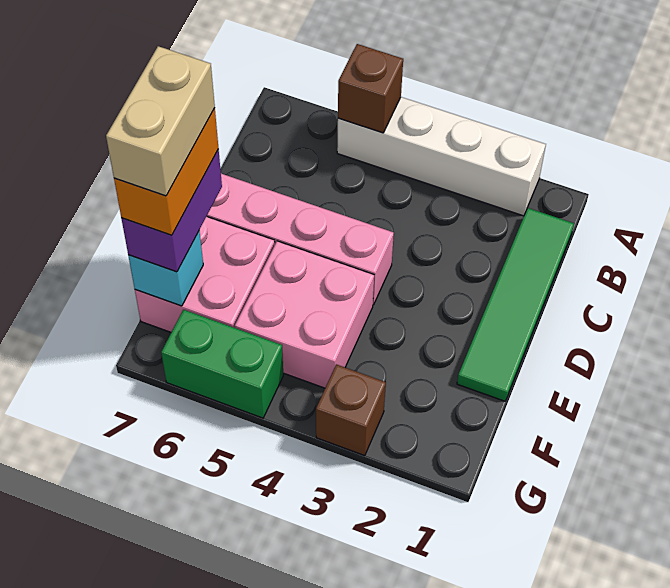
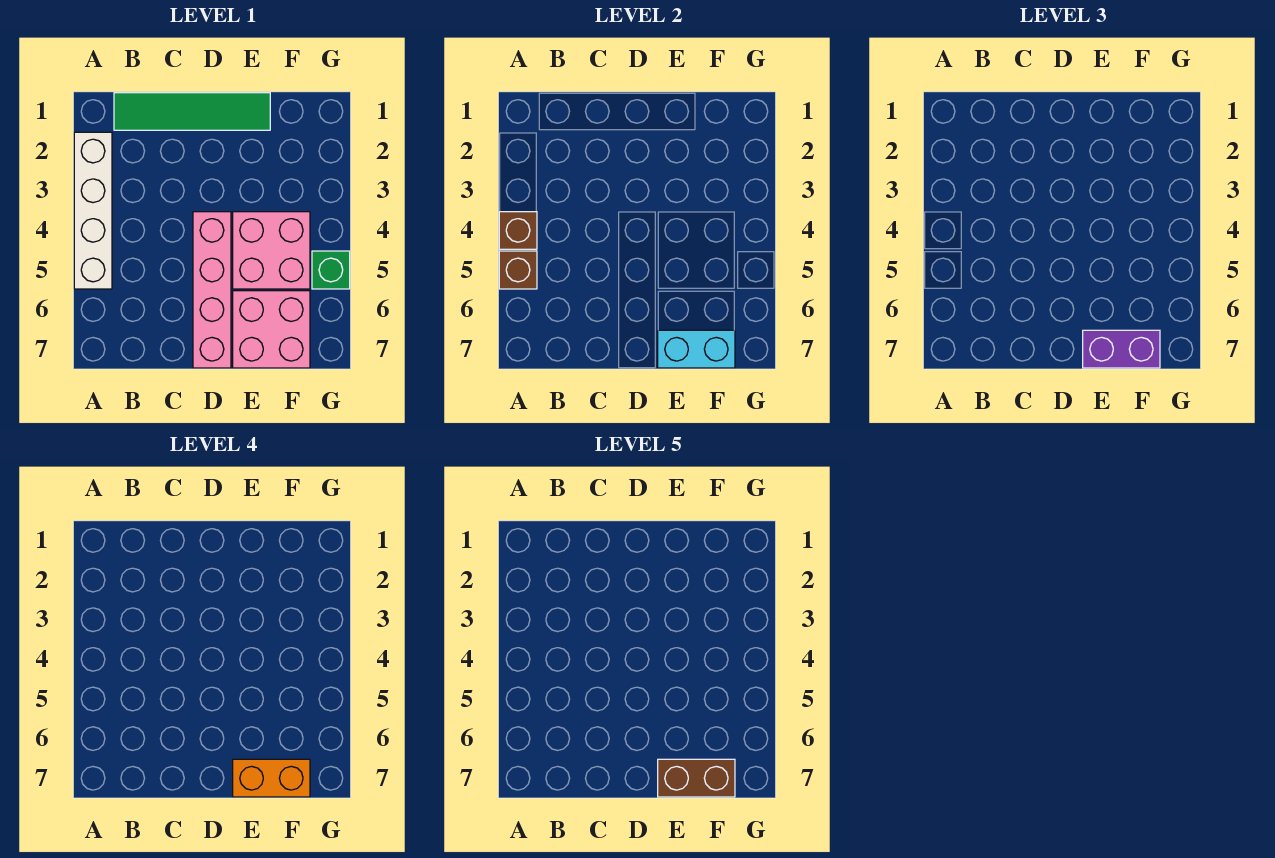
tan 1x2 brick [106,46,215,196] -> brown 1x2 brick [658,759,735,797]
cyan 1x1 brick [128,231,203,306] -> cyan 1x2 brick [658,330,735,368]
brown 1x1 brick [316,364,386,456] -> brown 1x1 brick moved to [499,212,537,249]
green 1x2 brick [161,310,283,418] -> green 1x1 brick [312,251,350,289]

